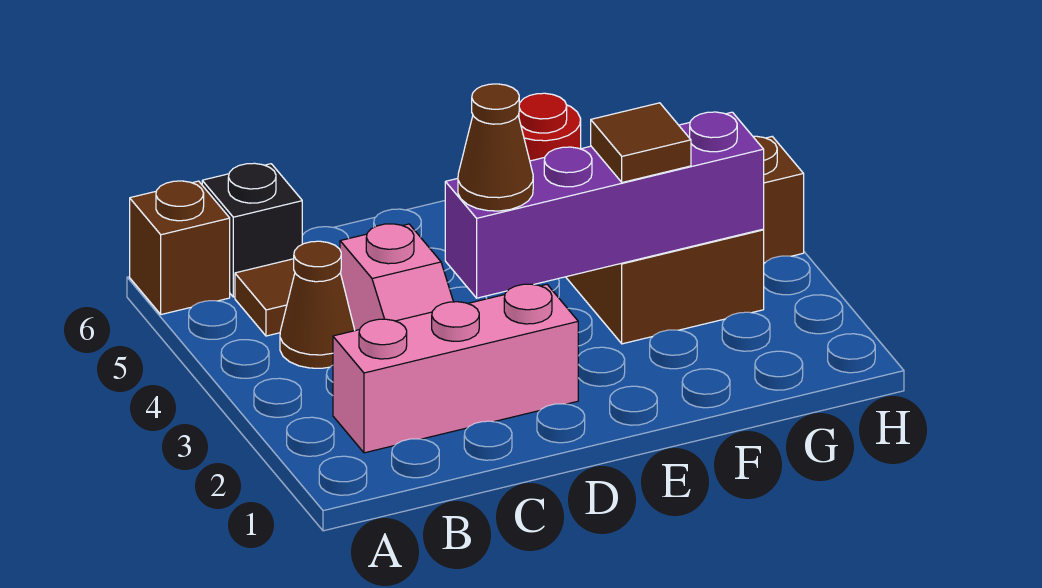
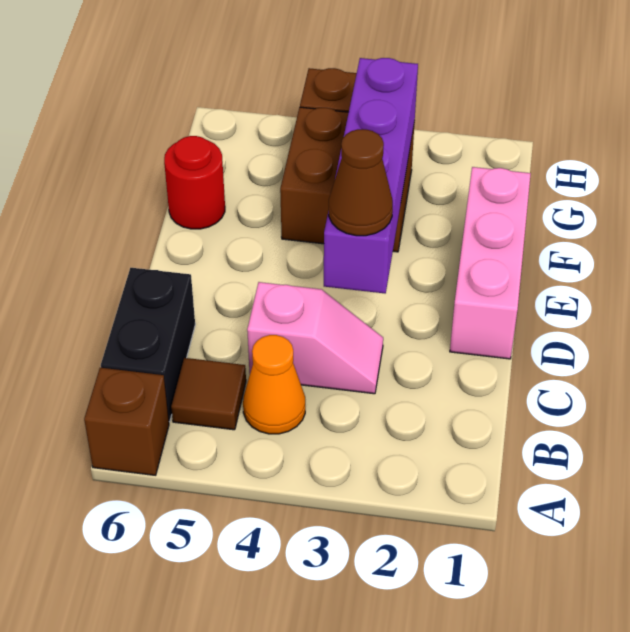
pink 1x3 brick [333,284,578,453] -> pink 1x3 brick moved to [450,167,531,359]
brown 1x1 cone [280,241,355,368] -> orange 1x1 cone [243,335,305,434]
black 1x1 brick [202,163,302,297] -> black 1x2 brick [101,268,195,422]
brown 1x1 tile [591,103,691,182] -> none

